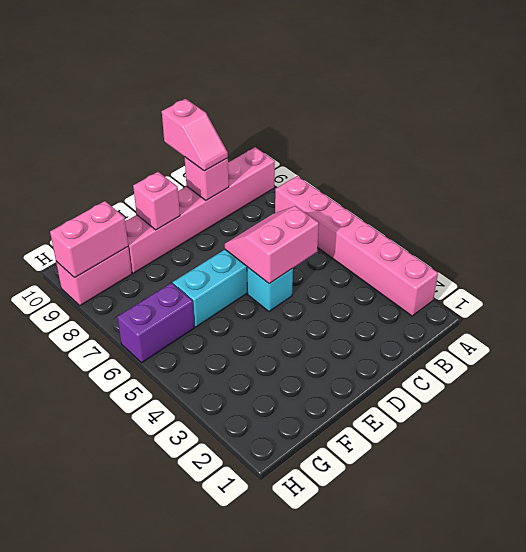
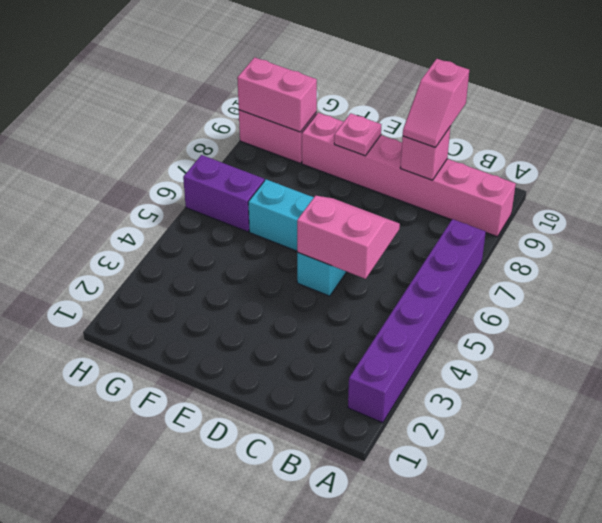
pink 1x6 brick [275,176,438,316] -> purple 1x6 brick [348,219,486,423]
pink 1x1 brick [133,172,180,230] -> pink 1x1 plate [334,113,381,156]

